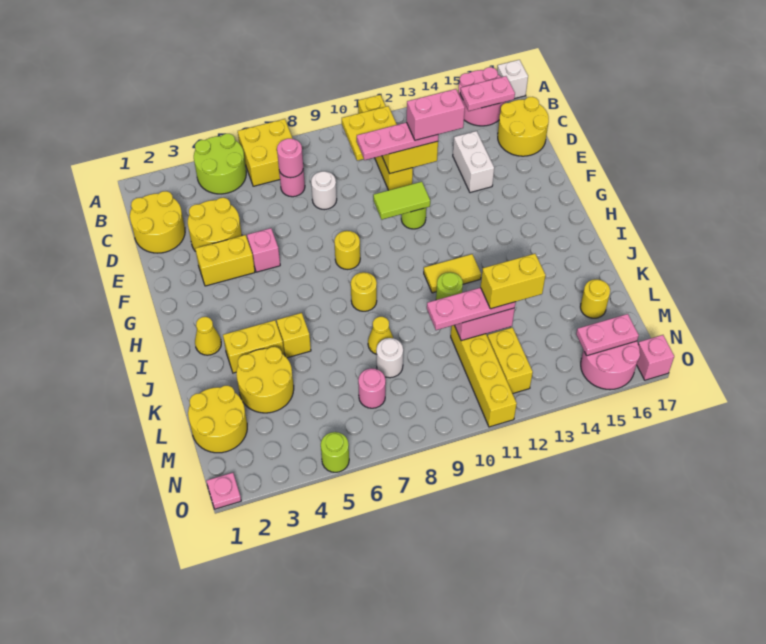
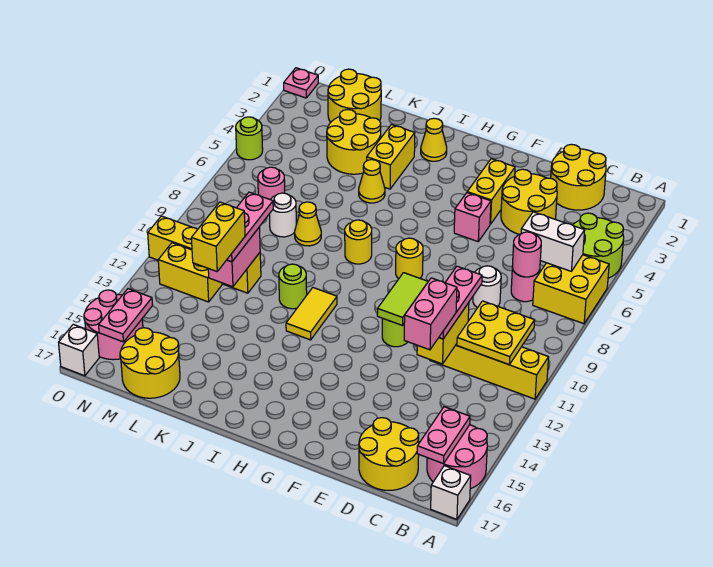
white 1x2 brick [453,131,494,193] -> white 1x2 brick moved to [521,212,585,271]
yellow 1x1 brick [277,313,311,358] -> yellow 1x1 cone [359,160,385,203]
yellow 1x1 round brick [580,279,610,318] -> yellow 2x2 round brick [120,328,180,398]
pink 1x1 brick [637,335,674,380] -> white 1x1 brick [59,324,99,376]

